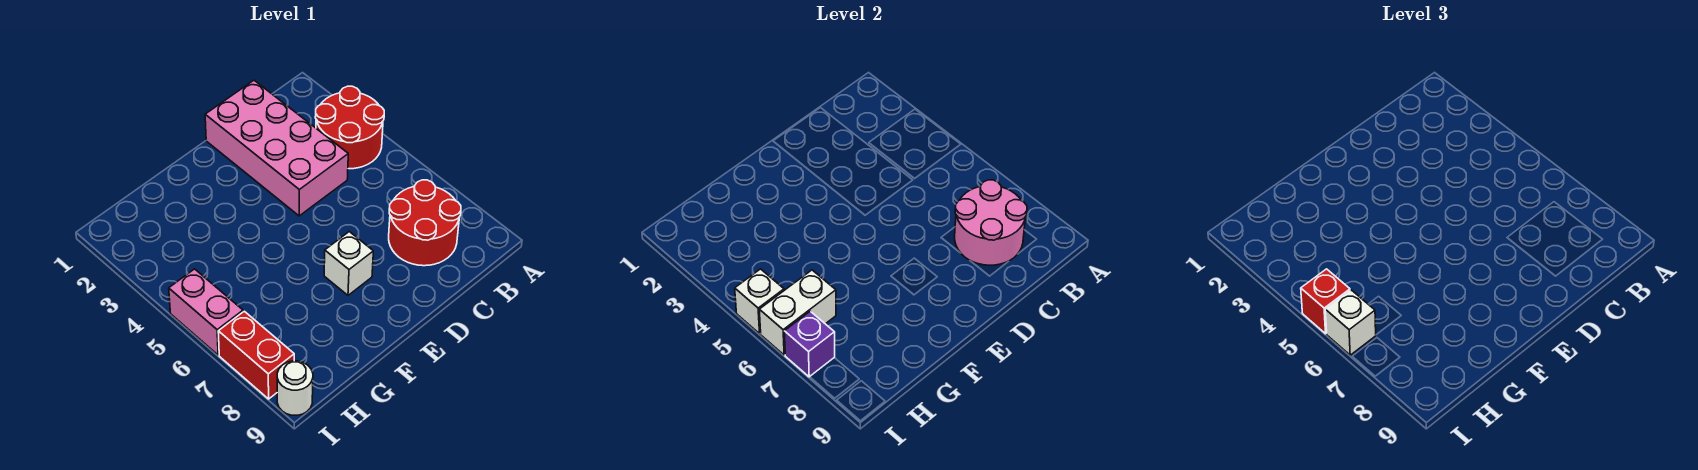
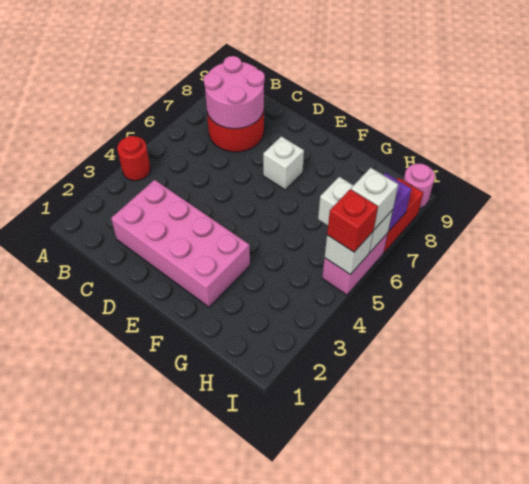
red 2x2 round brick [315,86,384,169] -> red 1x1 round brick [117,136,150,181]
pink 2x4 brick [205,80,348,216] -> pink 2x4 brick turned to [111,180,250,307]
white 1x1 round brick [277,361,313,415] -> pink 1x1 round brick [404,164,435,209]

